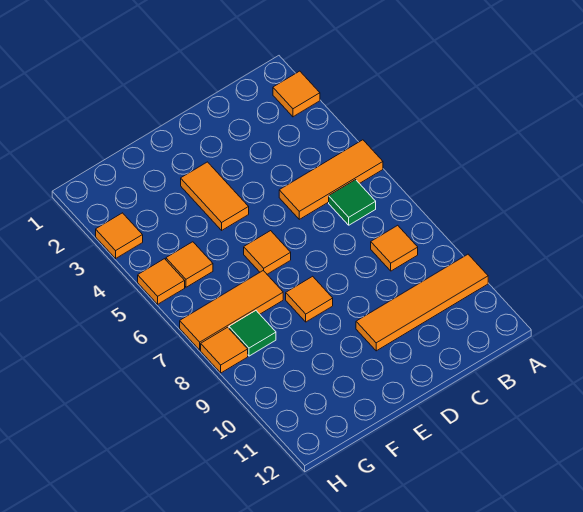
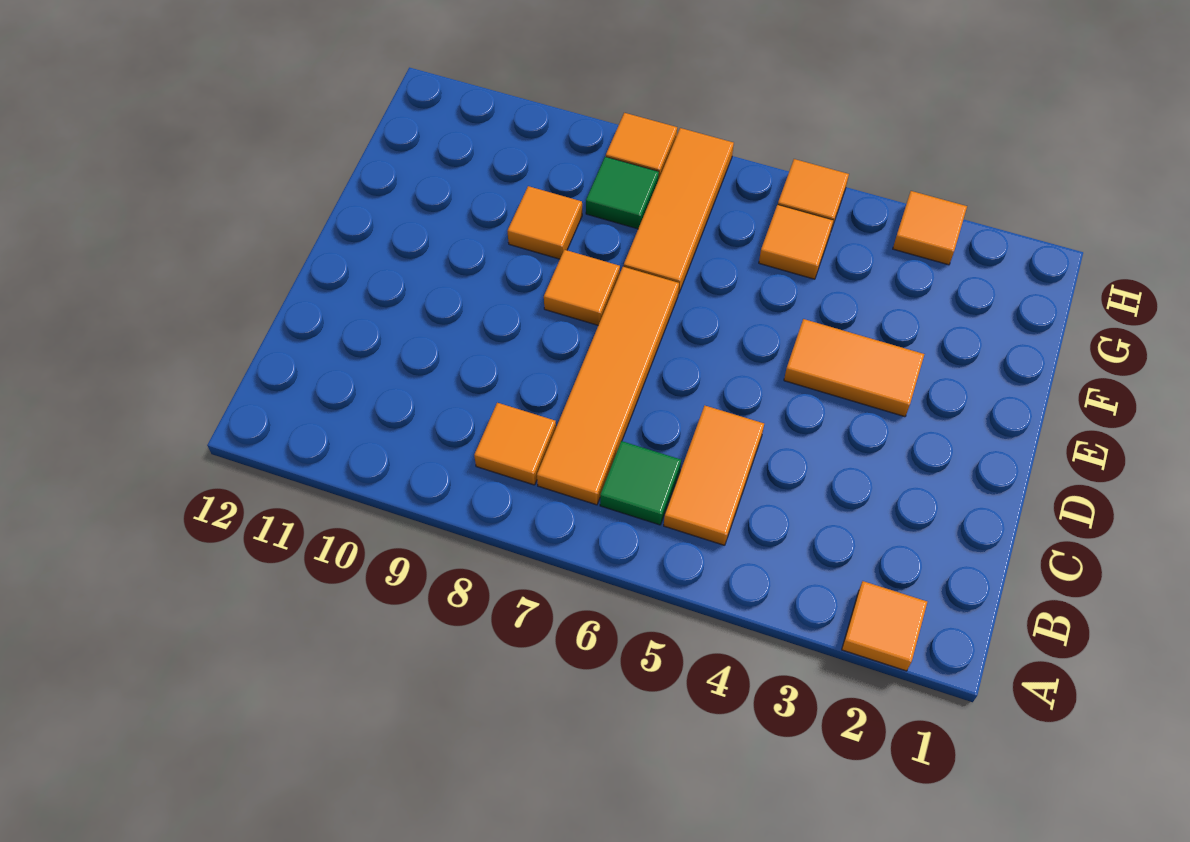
orange 1x3 tile [279,140,383,219] -> orange 1x2 tile [664,406,764,545]
orange 1x4 tile [356,254,488,351] -> orange 1x4 tile moved to [537,267,679,505]
orange 1x1 tile [244,231,291,274] -> orange 1x1 tile moved to [508,186,582,259]

